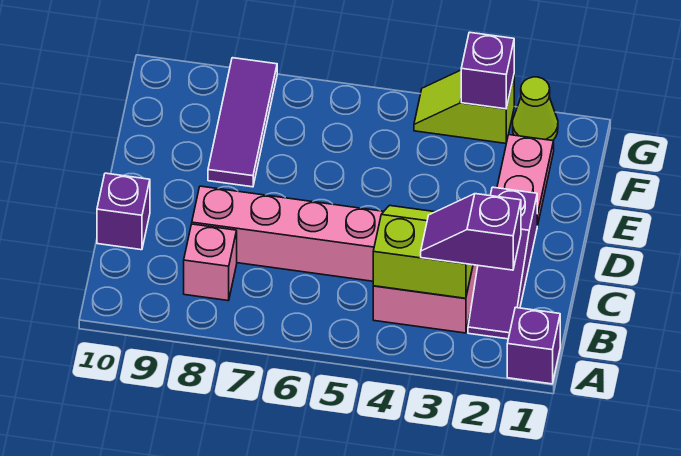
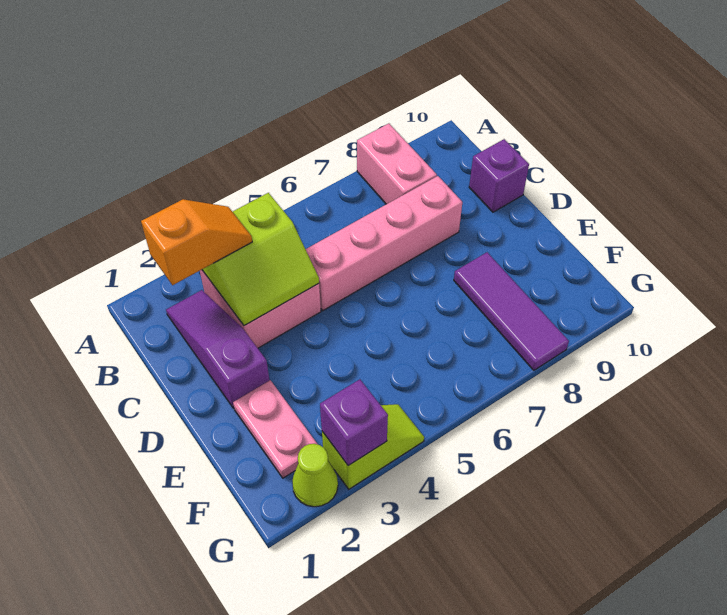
purple 1x1 brick [507,307,560,384] -> none
purple 1x2 slope [421,194,521,270] -> orange 1x2 slope [141,199,252,285]
pink 1x1 brick [184,224,237,301] -> pink 1x2 brick [357,124,437,204]

